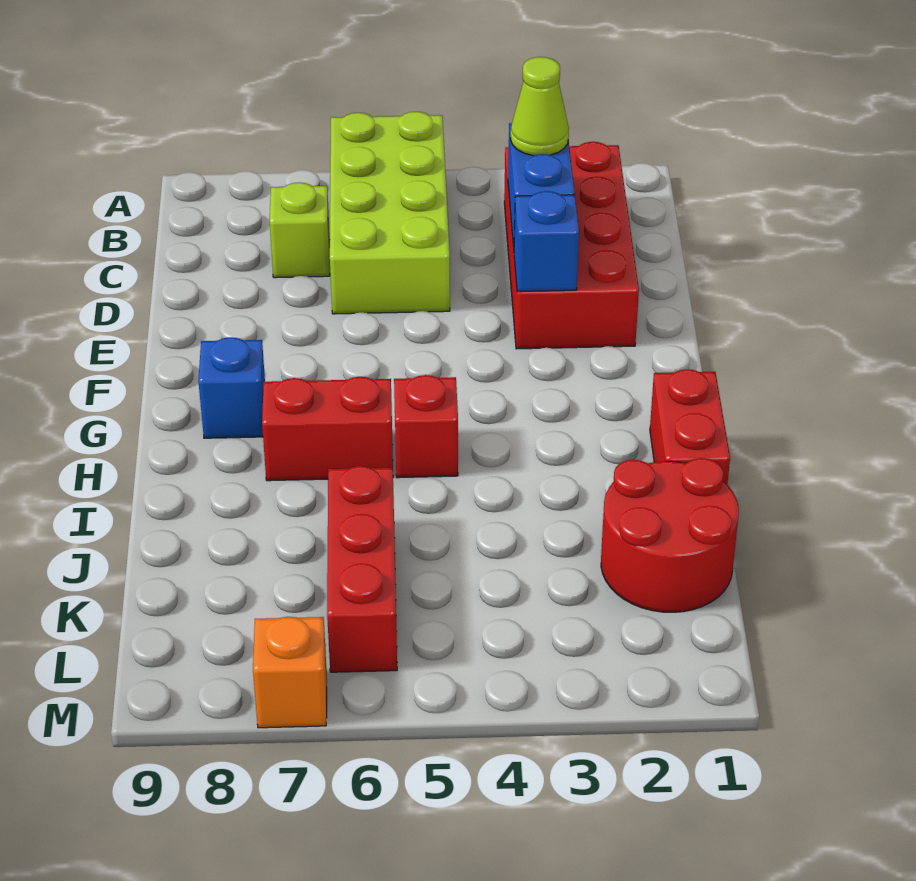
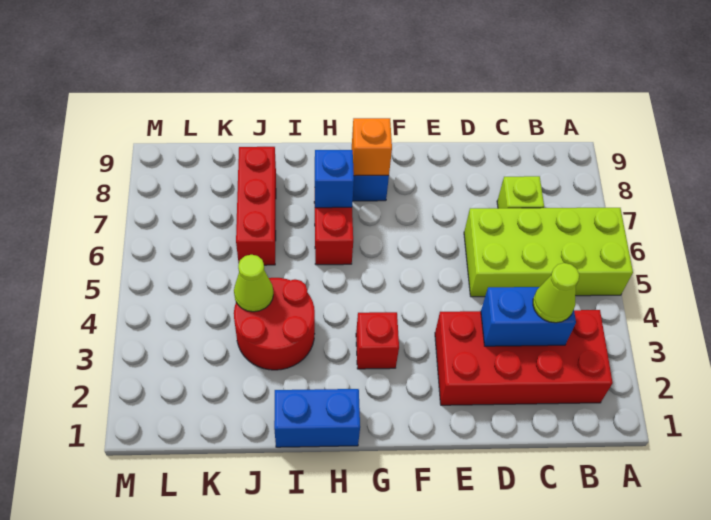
blue 1x1 brick [514,191,579,292] -> blue 1x1 brick moved to [315,150,354,208]
red 1x2 brick [650,369,730,484] -> blue 1x2 brick [274,389,360,447]
red 1x1 brick [394,375,458,478] -> red 1x1 brick moved to [356,312,399,369]
red 2x2 round brick [601,458,739,612] -> red 2x2 round brick moved to [234,278,315,370]
none -> lime 1x1 cone [234,255,273,312]
red 1x3 brick [327,466,397,672] -> red 1x3 brick turned to [236,147,276,265]
orange 1x1 brick [253,617,327,728] -> orange 1x1 brick moved to [352,118,392,176]

